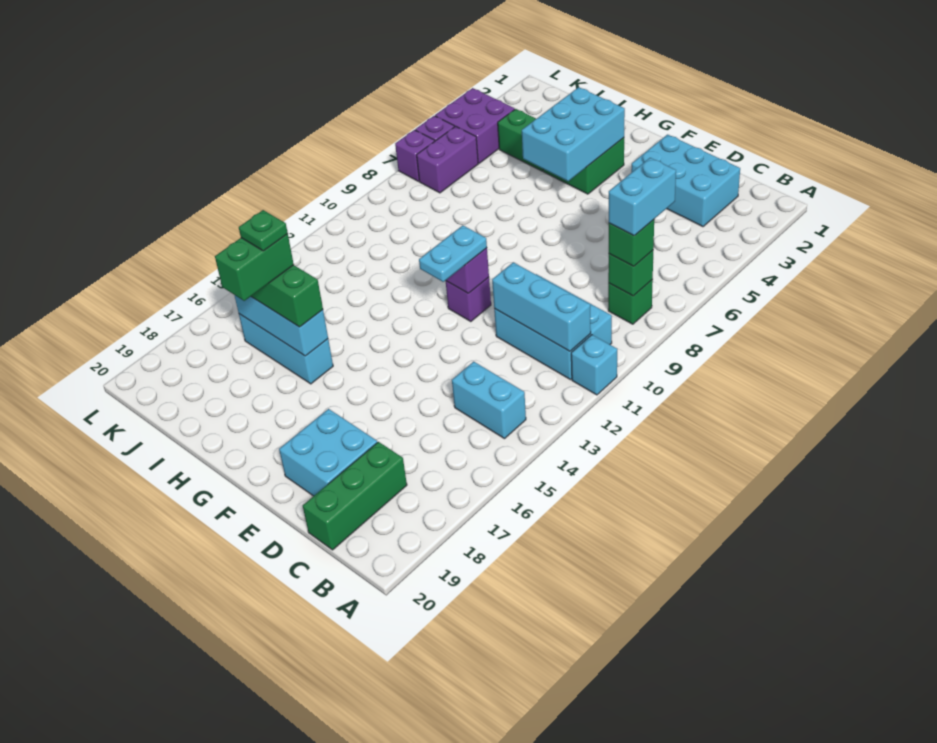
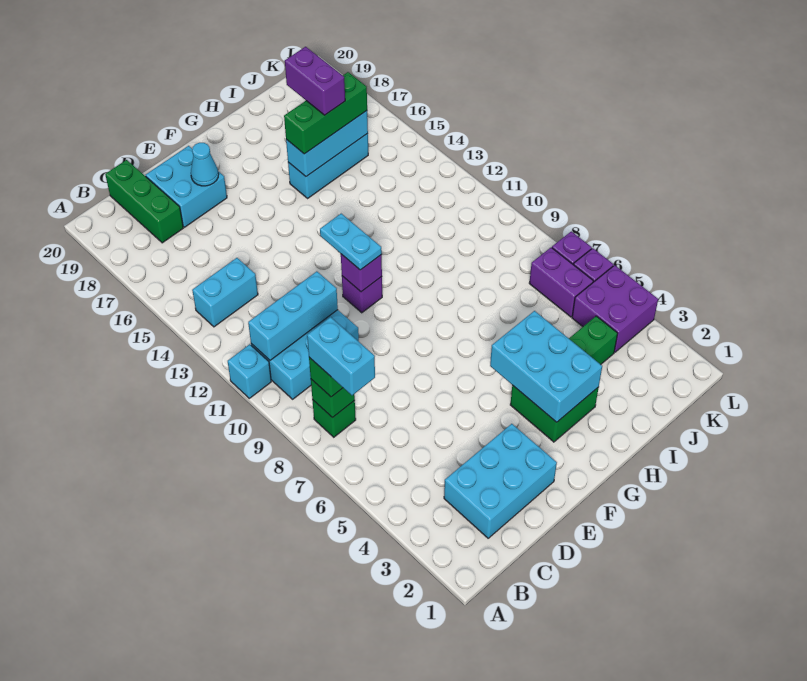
none -> cyan 1x1 cone [191,143,219,186]
green 1x2 brick [215,234,294,301] -> purple 1x2 brick [285,47,345,115]
green 1x1 plate [239,210,288,251] -> none

